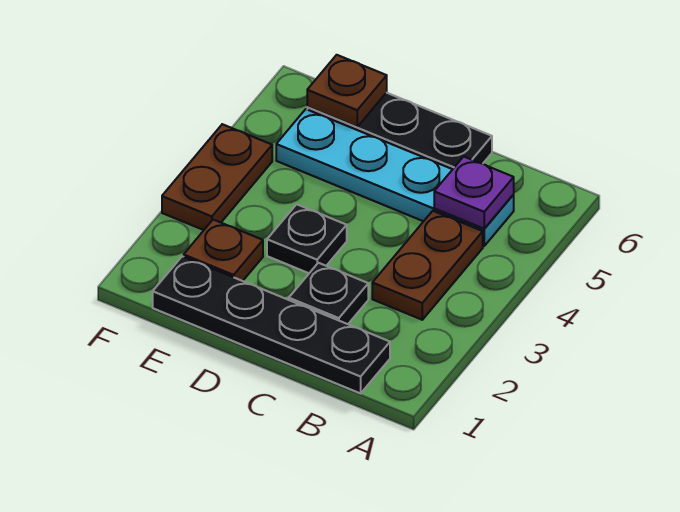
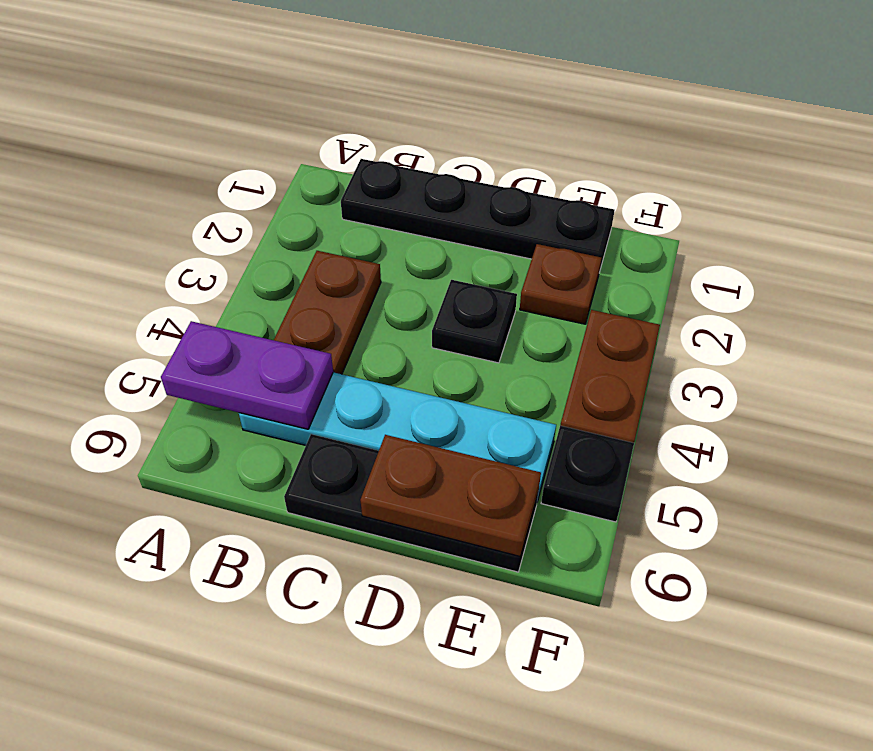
purple 1x1 plate [434,157,514,229] -> purple 1x2 plate [161,321,333,429]
black 1x1 plate [289,263,368,324] -> black 1x1 plate moved to [541,426,634,522]
brown 1x1 plate [307,55,387,127] -> brown 1x2 plate [360,435,541,557]

